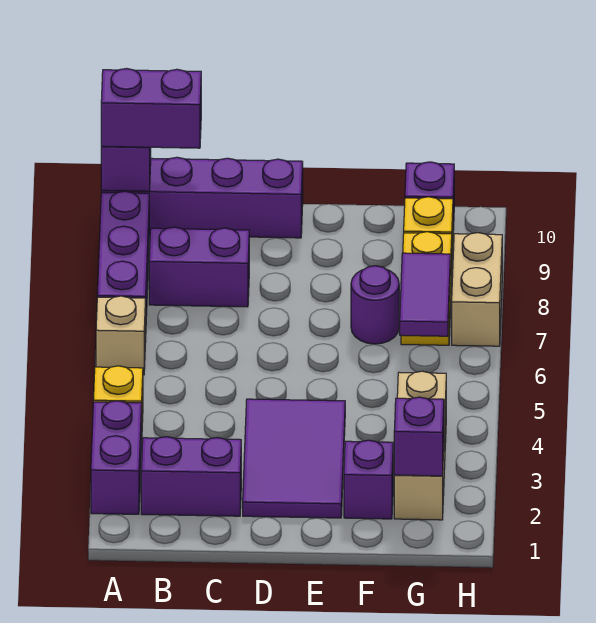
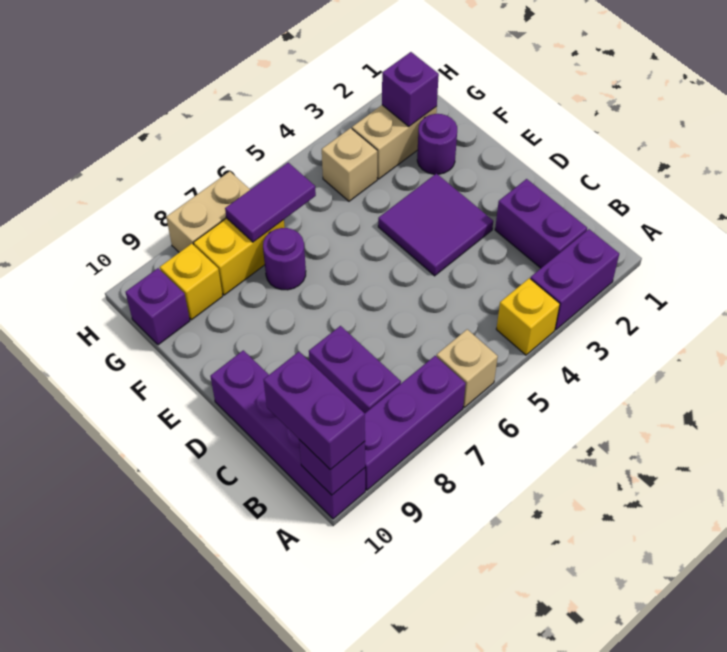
purple 2x3 tile [243,399,345,518] -> purple 2x2 tile [378,174,493,276]
purple 1x1 brick [344,440,393,519] -> purple 1x1 round brick [417,114,457,174]

